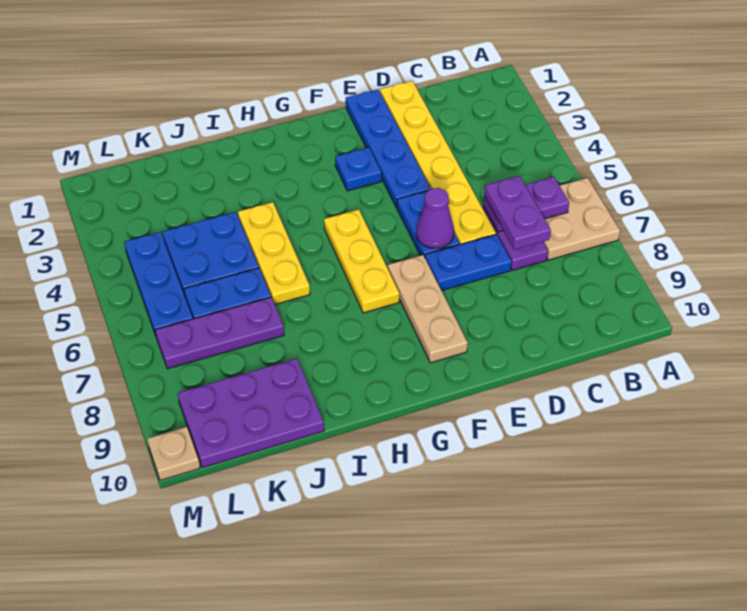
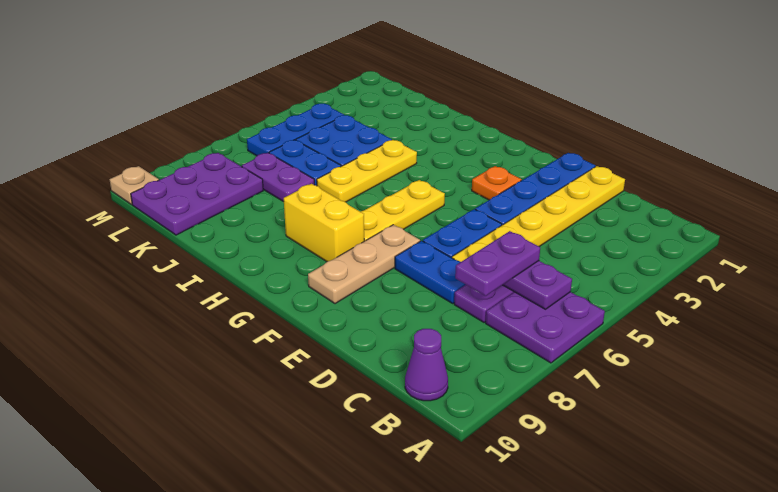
tan 2x2 plate [543,178,620,260] -> purple 2x2 plate [486,292,605,363]
purple 1x1 cone [416,188,454,248] -> purple 1x1 cone moved to [405,329,448,401]
blue 1x1 plate [335,147,381,191] -> orange 1x1 plate [472,166,522,200]
none -> yellow 1x2 brick [284,184,364,262]
purple 1x3 plate [155,297,284,369] -> purple 1x2 plate [242,153,314,202]
purple 2x3 plate [178,358,324,468] -> purple 2x3 plate turned to [131,153,263,235]

